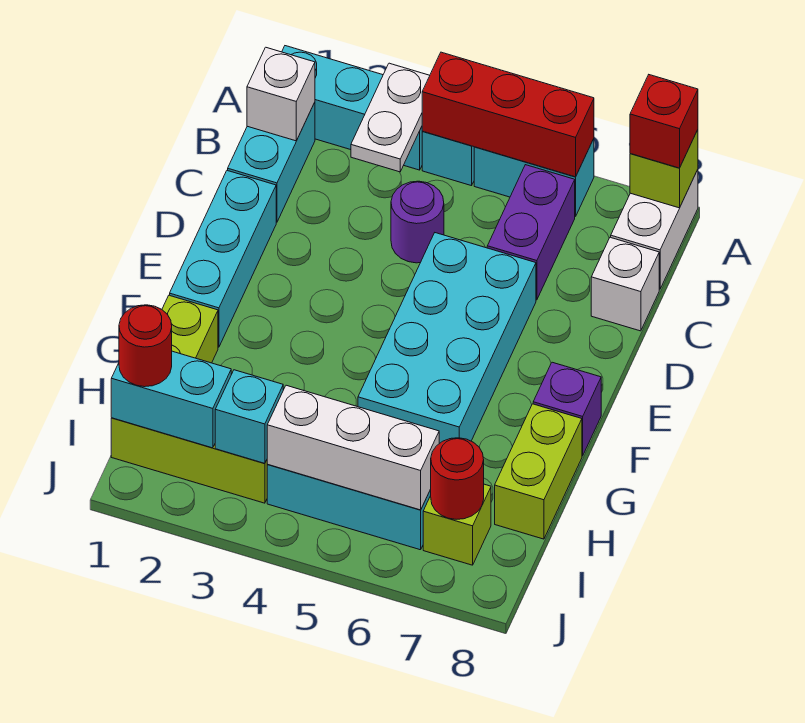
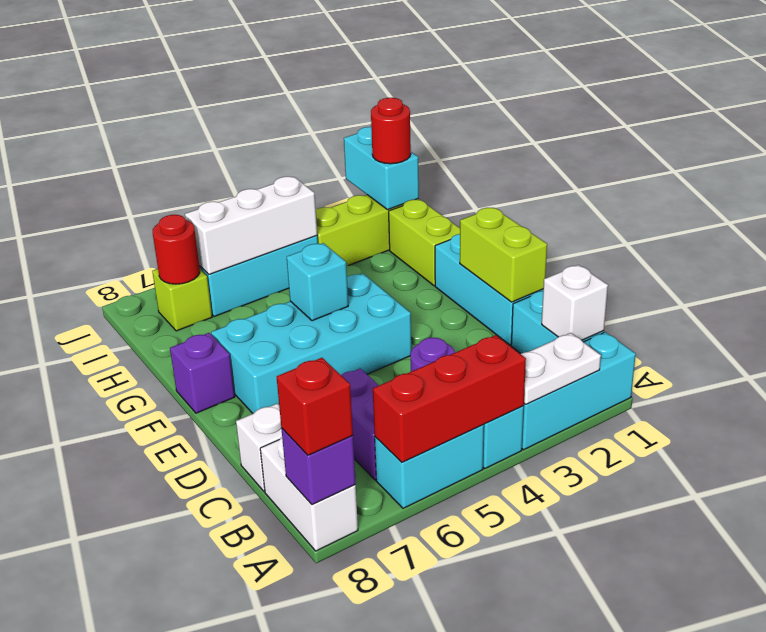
white 1x2 plate [351,63,430,172] -> white 1x2 plate turned to [521,333,601,405]
lime 1x1 brick [630,130,698,208] -> purple 1x1 brick [281,428,356,505]
cyan 2x4 brick [358,233,536,444] -> cyan 2x4 brick turned to [211,274,411,414]
lime 1x2 brick [495,404,582,539] -> lime 1x2 brick moved to [460,208,547,302]
cyan 1x2 brick [111,351,231,448] -> cyan 1x2 brick turned to [344,127,419,210]
cyan 1x1 brick [215,370,283,464] -> cyan 1x1 brick moved to [287,243,348,321]

